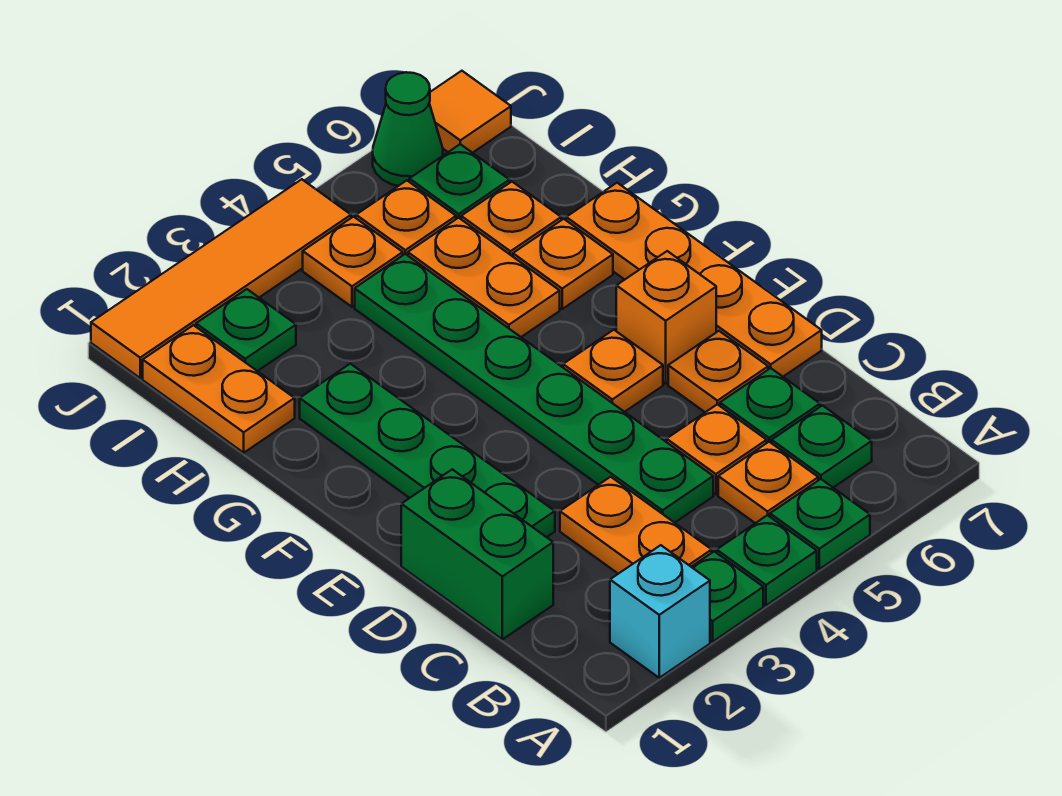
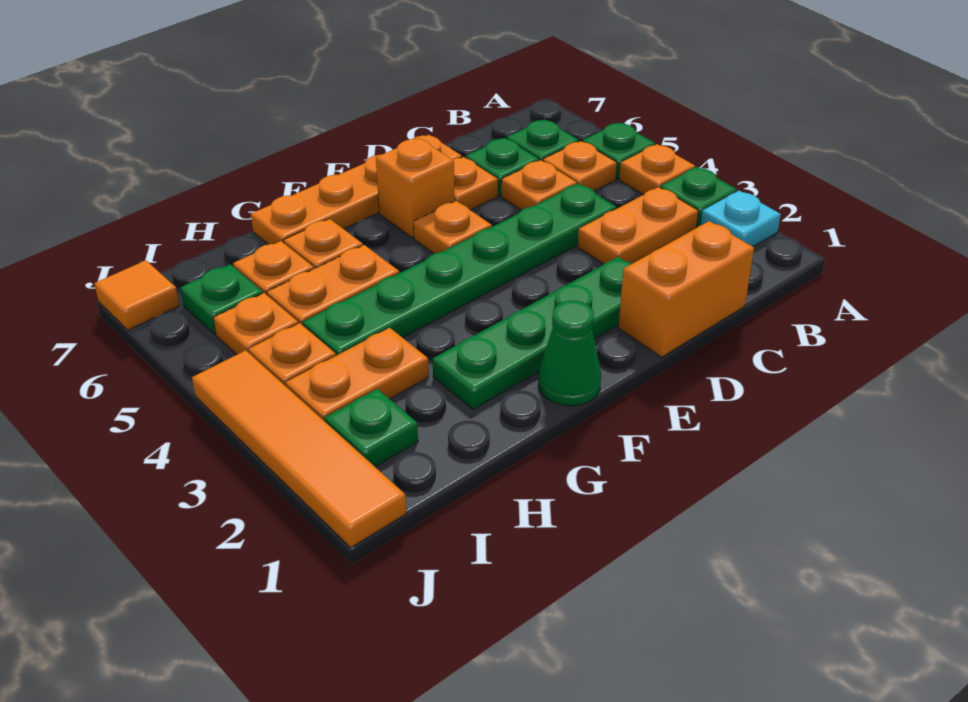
cyan 1x1 brick [610,545,710,678] -> cyan 1x1 plate [701,191,781,247]
green 1x1 plate [717,515,817,605] -> orange 1x1 plate [619,144,695,195]
green 1x2 brick [401,469,553,639] -> orange 1x2 brick [618,221,754,357]
orange 1x2 plate [143,325,295,453] -> orange 1x2 plate moved to [286,328,429,421]
green 1x1 cone [373,72,443,186] -> green 1x1 cone moved to [538,301,601,406]

